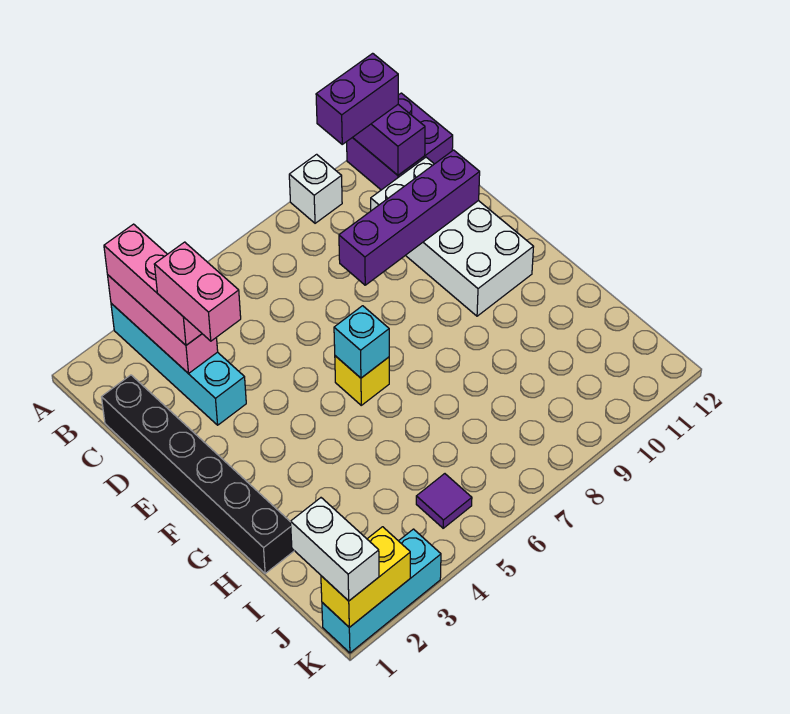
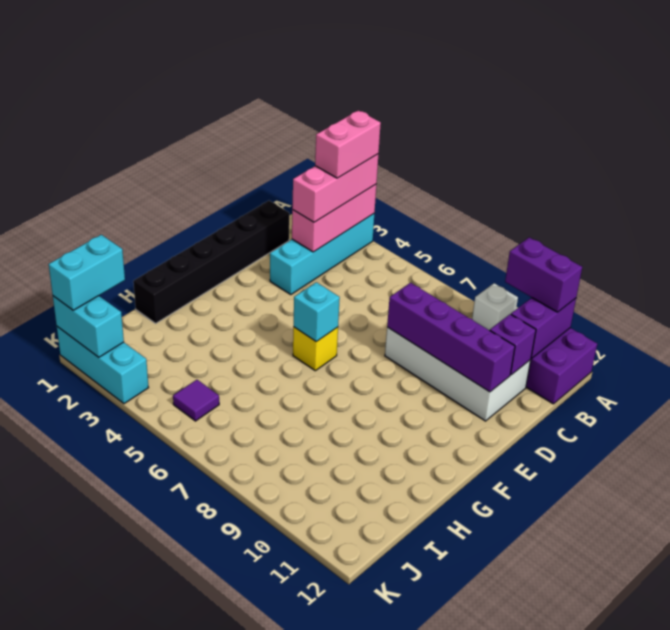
pink 1x2 brick [154,242,241,341] -> pink 1x2 brick moved to [315,110,381,178]
white 2x4 brick [371,157,533,316] -> white 2x4 brick turned to [385,327,531,421]
none -> purple 1x1 brick [490,314,536,375]
white 1x2 brick [291,498,379,601] -> cyan 1x2 brick [49,235,125,310]
yellow 1x2 brick [321,527,410,627] -> cyan 1x2 brick [53,296,124,357]

